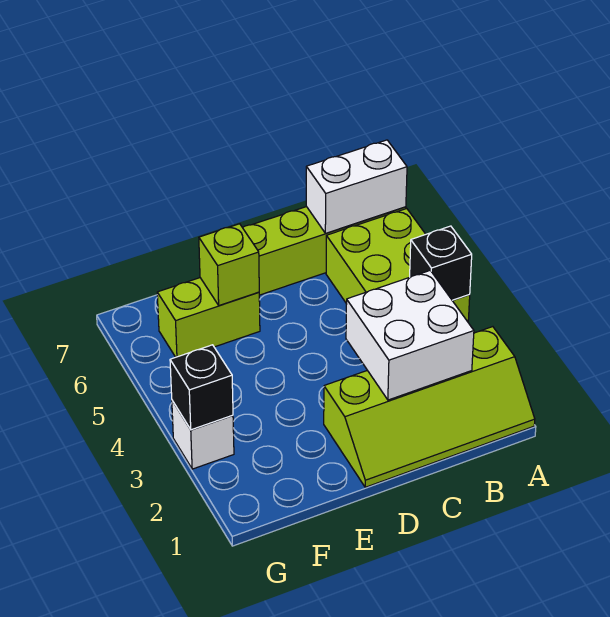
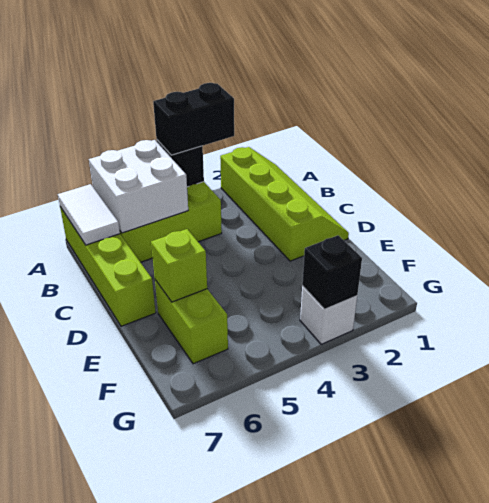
none -> black 1x2 brick [153,83,234,155]
white 1x2 brick [306,140,407,233] -> white 1x2 tile [58,184,120,245]
white 2x2 brick [346,271,474,400] -> white 2x2 brick moved to [89,140,188,233]

